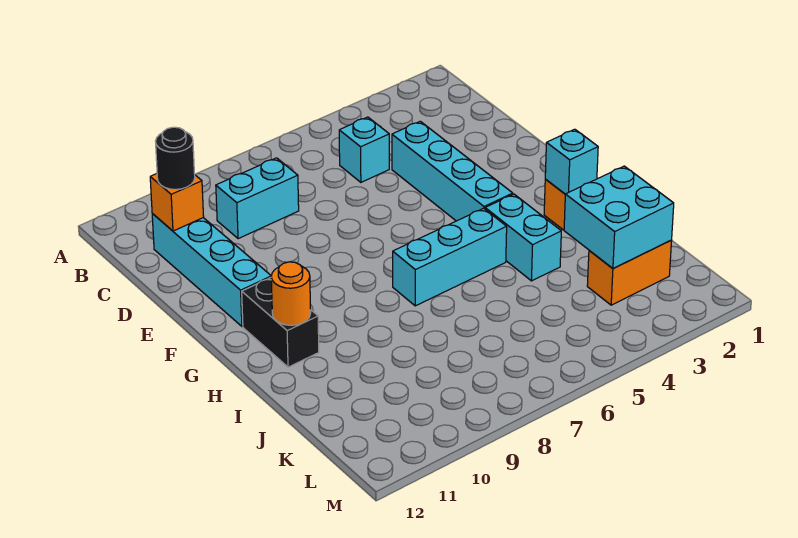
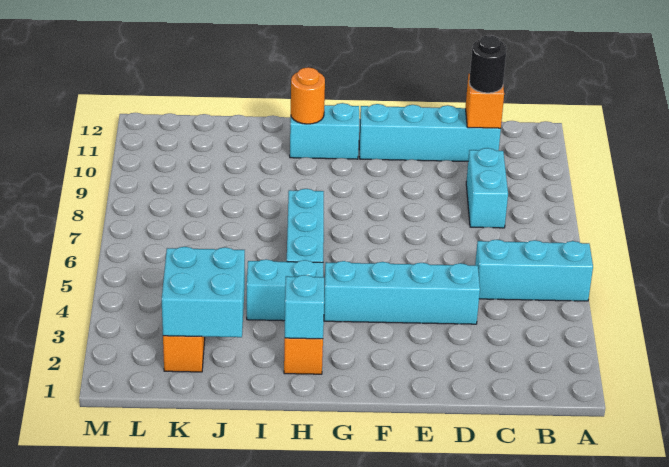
cyan 1x1 brick [339,117,389,182] -> cyan 1x3 brick [475,239,593,301]
black 1x2 brick [242,278,319,367] -> cyan 1x2 brick [290,103,359,159]

